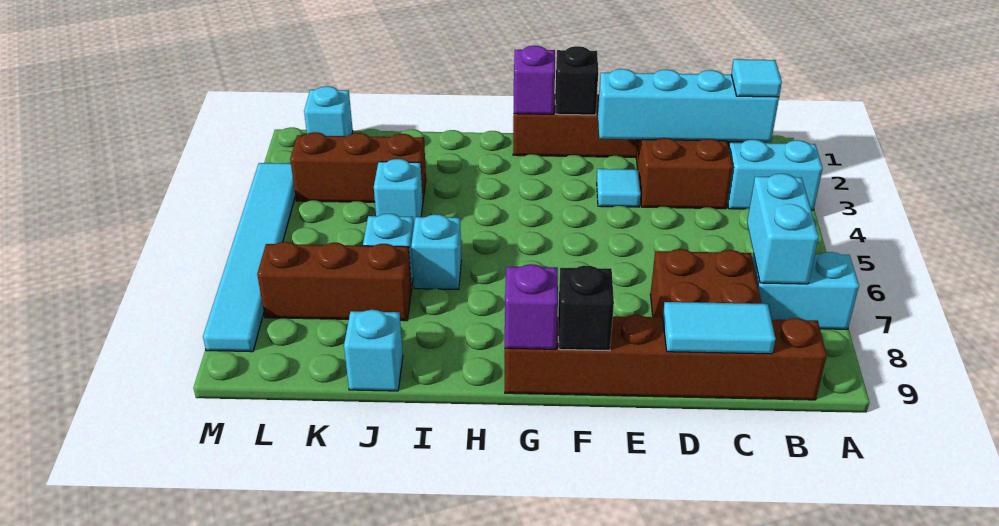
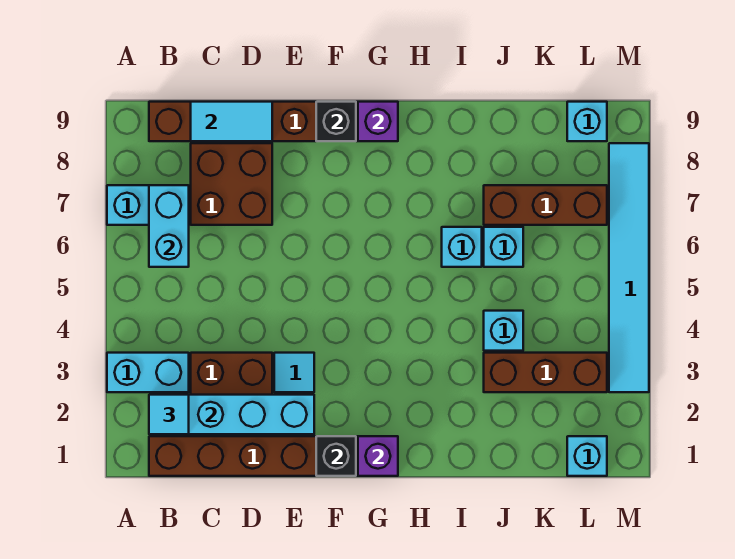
cyan 1x1 brick [344,310,403,391] -> cyan 1x1 brick moved to [567,102,607,141]

